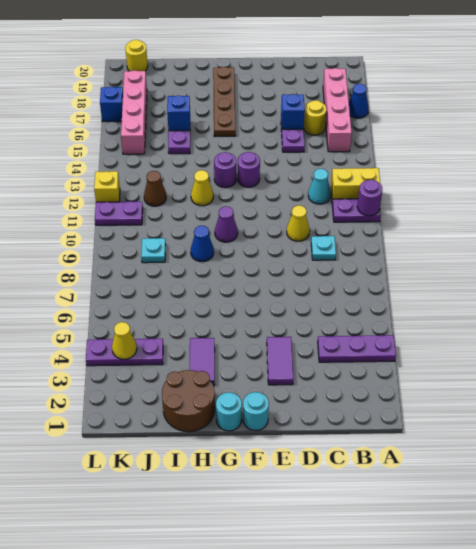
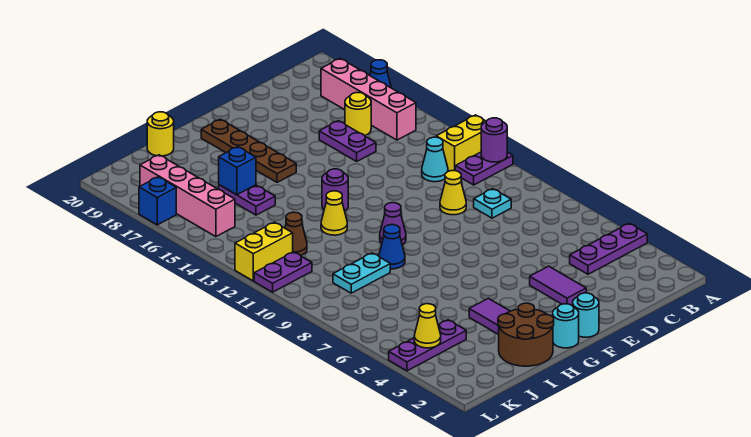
blue 1x1 brick [281,94,305,129] -> none
purple 1x1 round brick [238,152,260,187] -> none
cyan 1x1 plate [141,238,166,263] -> cyan 1x2 plate [333,253,390,293]
yellow 1x1 round brick [125,40,148,71] -> yellow 1x1 round brick moved to [147,112,174,156]
yellow 1x1 brick [94,171,120,202] -> yellow 1x2 brick [235,222,293,281]

